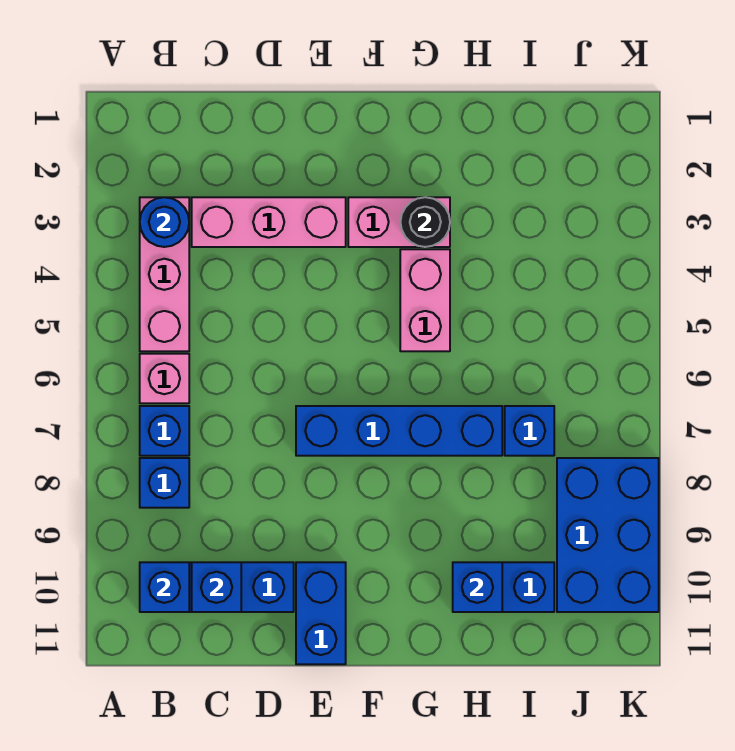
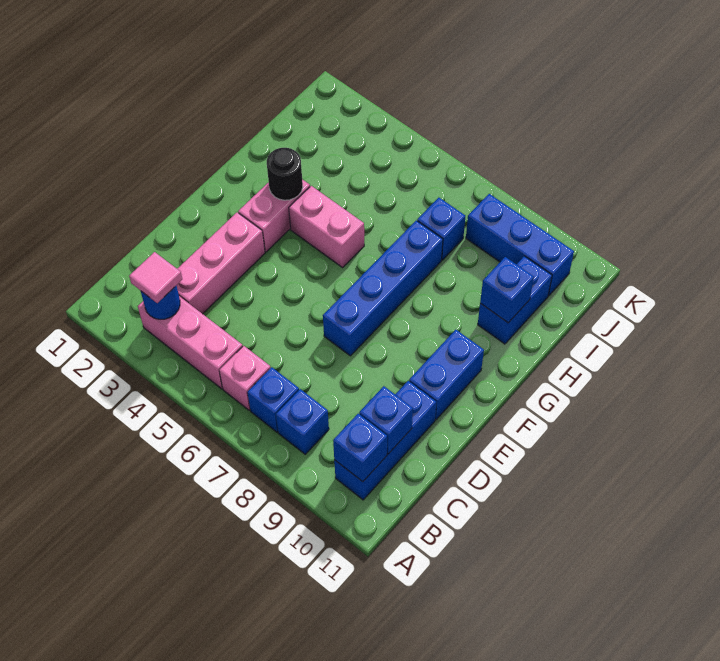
none -> pink 1x1 tile [129,252,182,303]
blue 1x2 brick [296,562,346,664] -> blue 1x2 brick turned to [409,330,484,420]
blue 2x3 brick [557,458,659,612] -> blue 1x3 brick [466,194,574,296]

